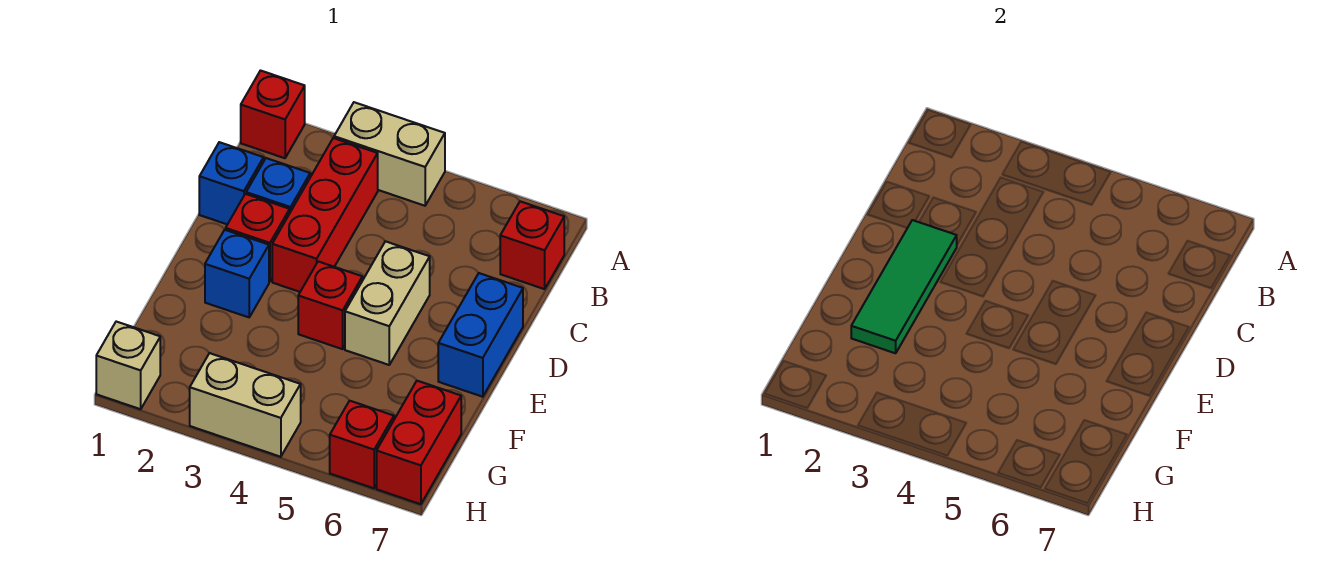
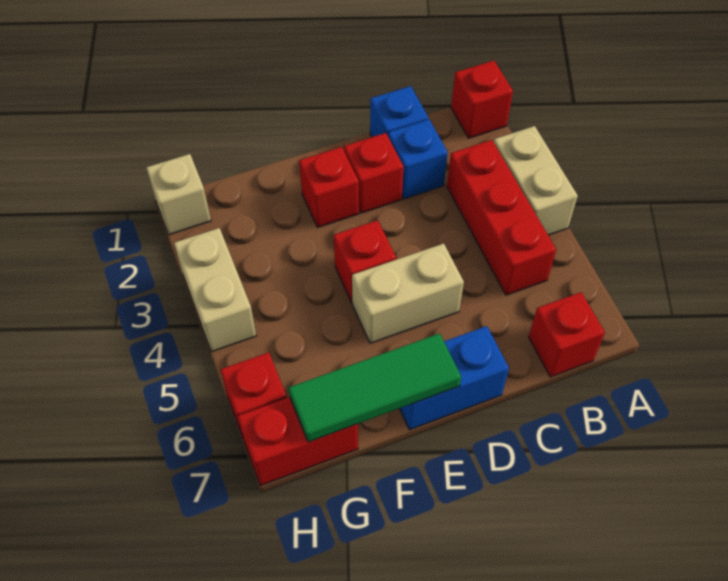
red 1x3 brick [272,138,378,292] -> red 1x3 brick turned to [447,140,556,295]
green 1x3 tile [851,220,957,353] -> green 1x3 tile moved to [289,333,461,442]
blue 1x1 brick [205,230,269,317] -> red 1x1 brick [299,147,359,227]

